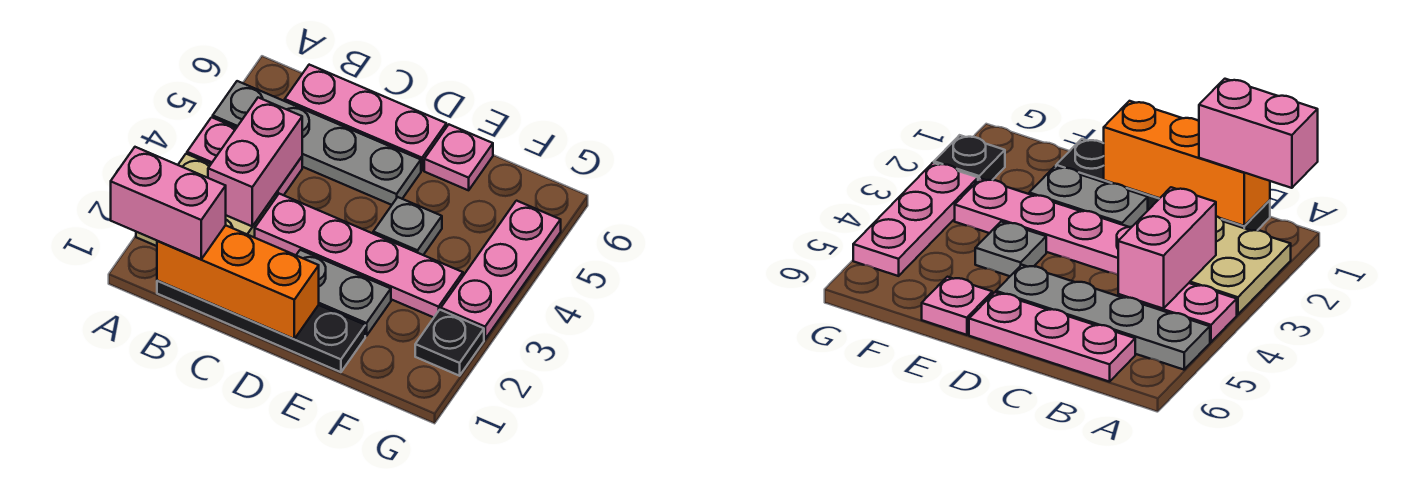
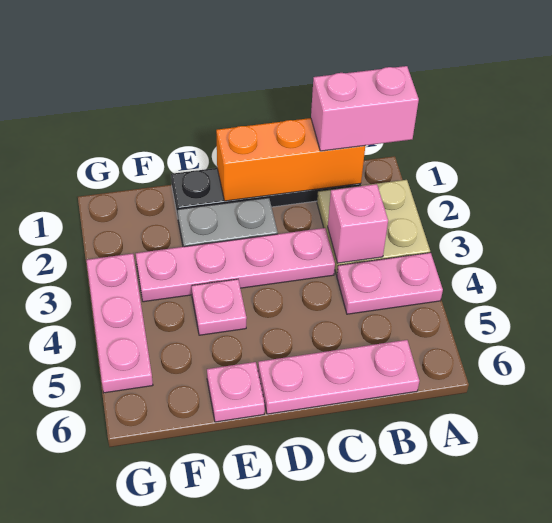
grey 1x4 plate [213,81,421,205] -> none
pink 1x2 brick [208,98,302,226] -> pink 1x1 brick [328,184,388,263]
grey 1x1 plate [373,197,442,255] -> pink 1x1 plate [192,279,247,335]
black 1x1 plate [415,310,484,376] -> none

